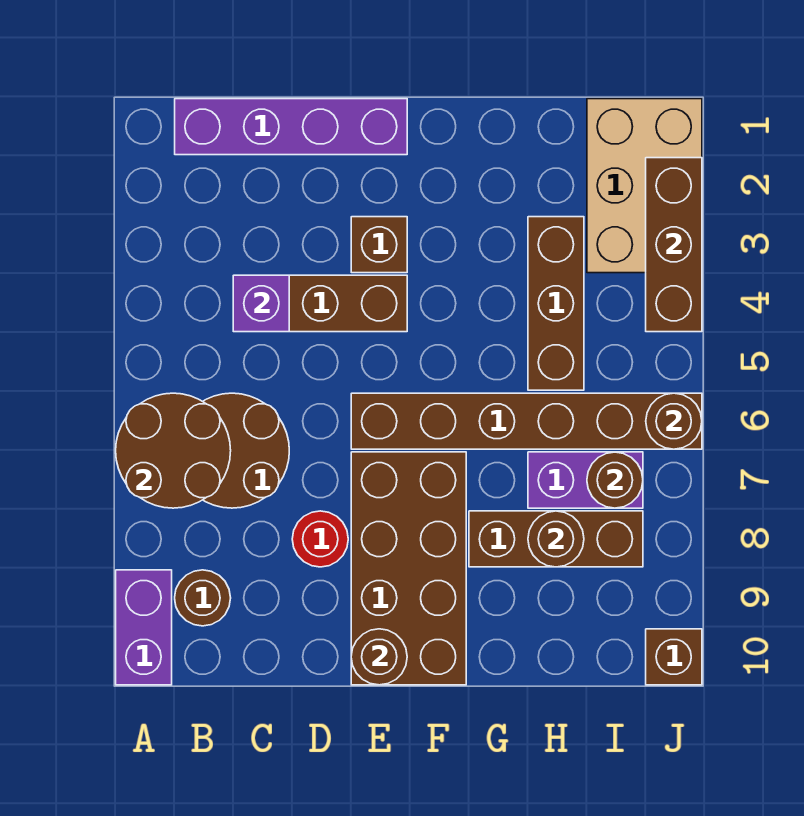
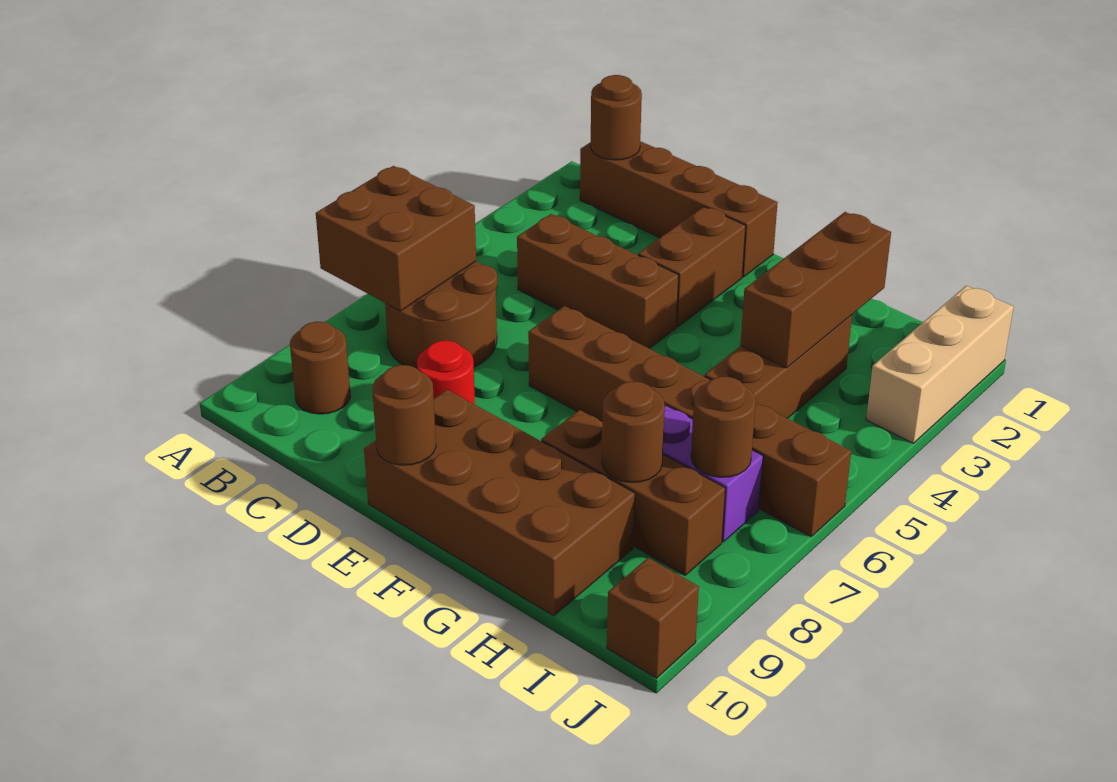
brown 2x2 round brick [116,393,231,508] -> brown 2x2 brick [316,166,476,311]
purple 1x2 brick [116,570,172,685] -> none
purple 1x4 brick [175,99,407,155] -> brown 1x4 brick [580,141,778,277]
purple 1x1 brick [233,275,289,332] -> none
brown 1x1 brick [351,217,407,273] -> brown 1x2 brick [638,207,746,327]
brown 2x4 brick [351,452,466,685] -> brown 2x4 brick turned to [364,390,635,616]
tan 2x3 brick [587,99,702,273] -> tan 1x3 brick [866,286,1014,443]
brown 1x3 brick [646,158,702,332] -> brown 1x3 brick moved to [740,212,891,368]
brown 1x1 round brick [646,393,702,449] -> brown 1x1 round brick moved to [591,75,642,160]

